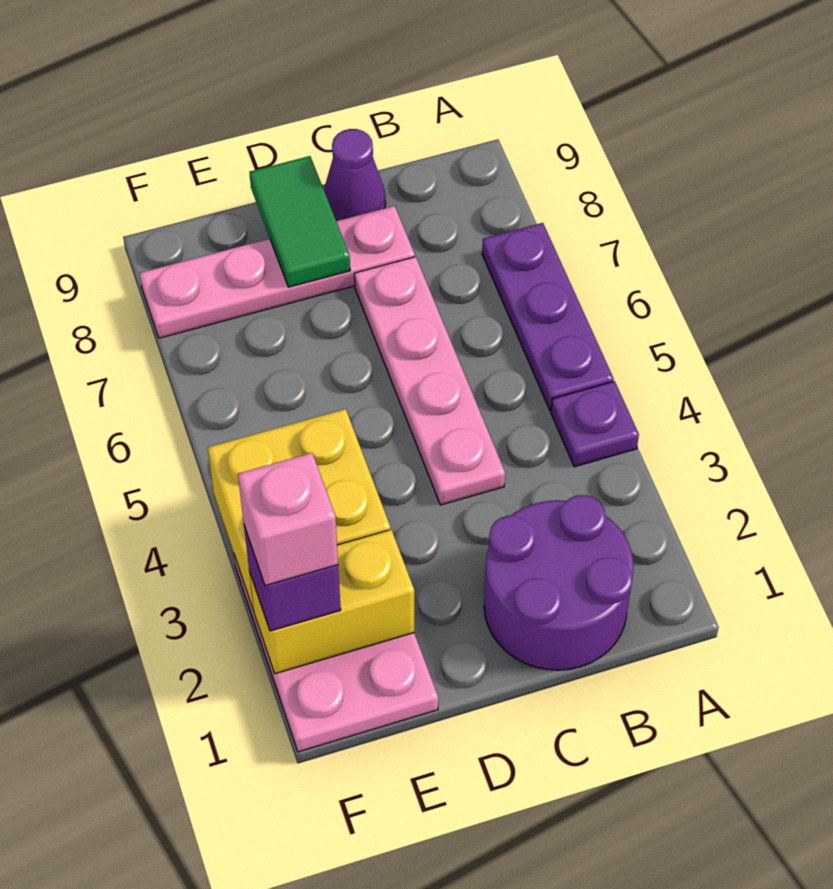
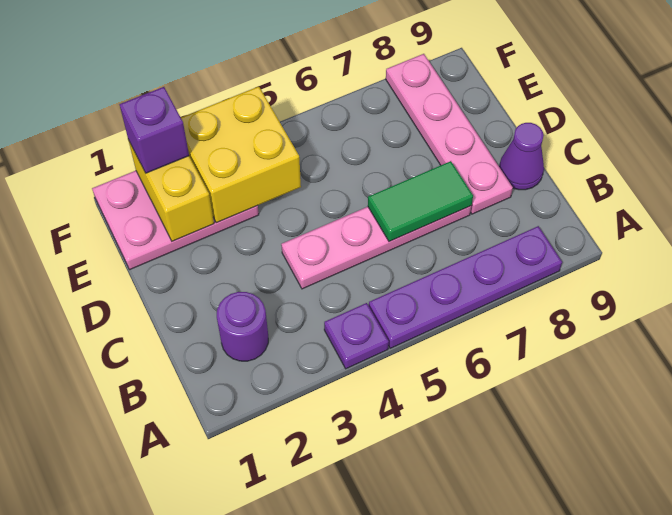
purple 1x3 plate [482,223,614,411] -> purple 1x4 plate [369,226,562,348]
purple 2x2 round brick [484,495,633,670] -> purple 1x1 round brick [217,292,268,361]
green 1x2 tile [249,156,350,287] -> green 1x2 tile moved to [368,161,473,242]
pink 1x1 brick [238,453,338,586] -> none

